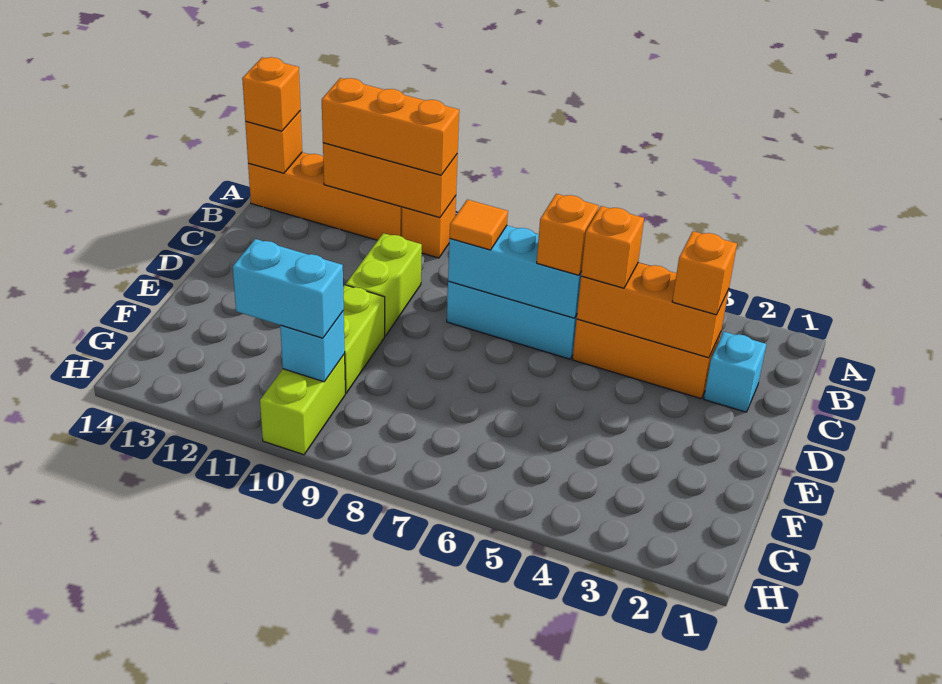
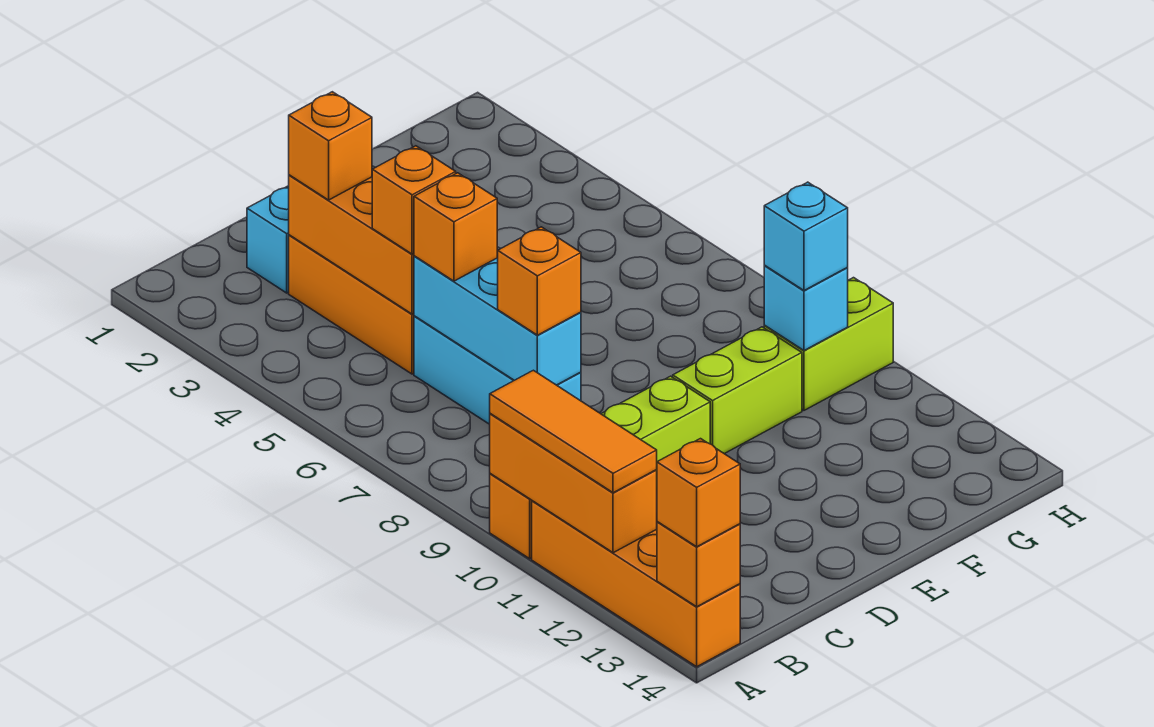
orange 1x3 brick [322,78,459,175] -> orange 1x3 tile [490,370,657,493]
orange 1x1 tile [450,200,508,250] -> orange 1x1 brick [497,227,581,335]
cyan 1x2 brick [233,239,344,338] -> cyan 1x1 brick [764,182,848,291]

